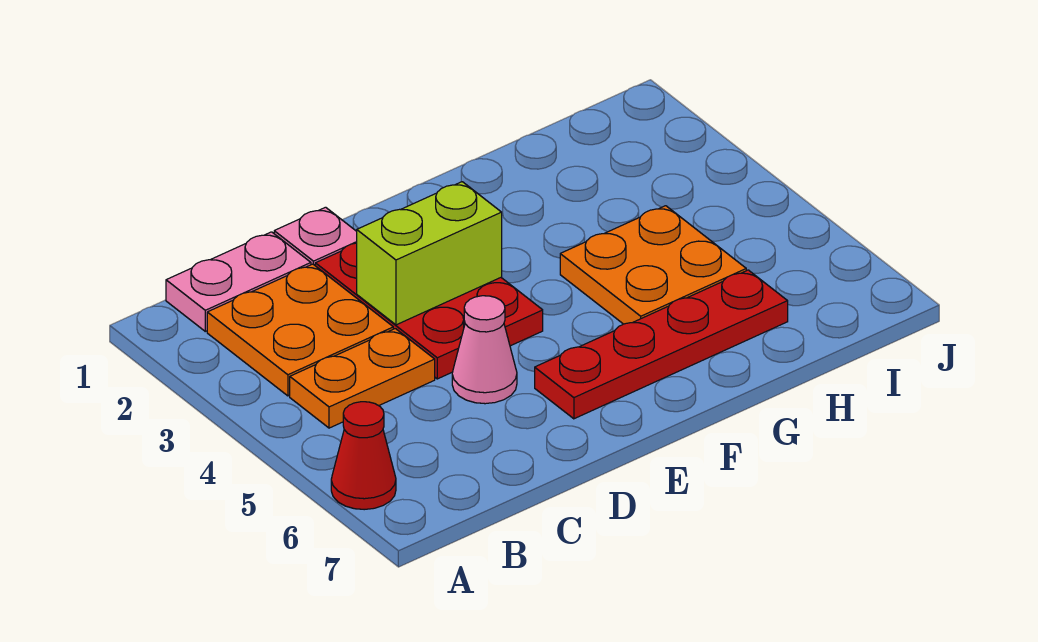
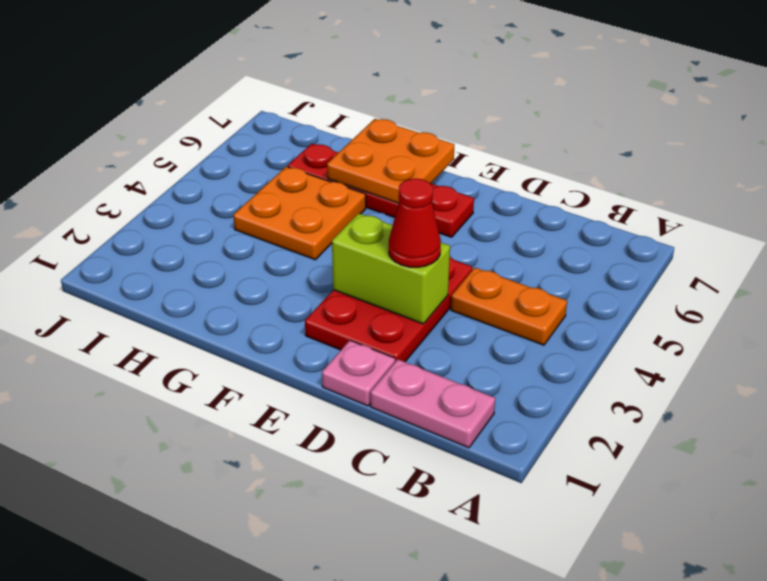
red 1x1 cone [331,402,396,510] -> red 1x1 cone moved to [389,179,441,267]
orange 2x2 plate [207,264,393,396] -> orange 2x2 plate moved to [327,119,454,203]
pink 1x1 cone [452,296,517,404] -> none

